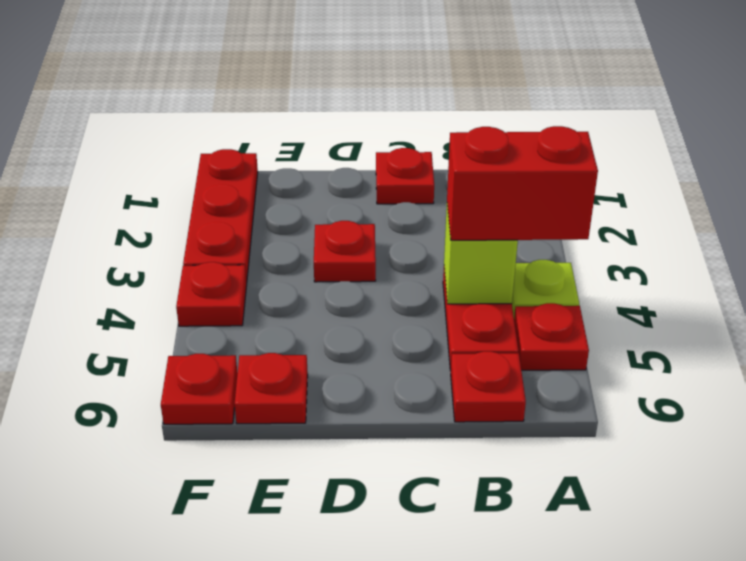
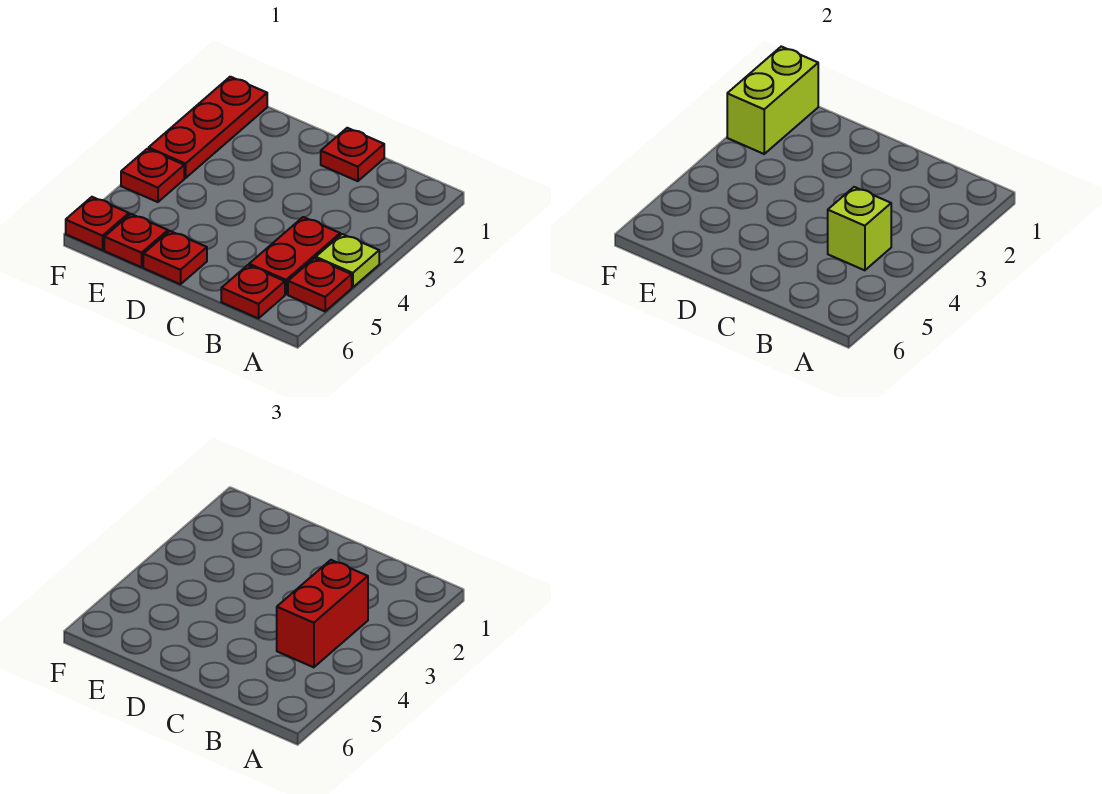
red 1x2 brick [447,126,598,240] -> red 1x2 brick turned to [277,560,368,667]
red 1x1 plate [314,221,376,282] -> red 1x1 plate moved to [143,231,207,284]
none -> lime 1x2 brick [727,47,818,154]

